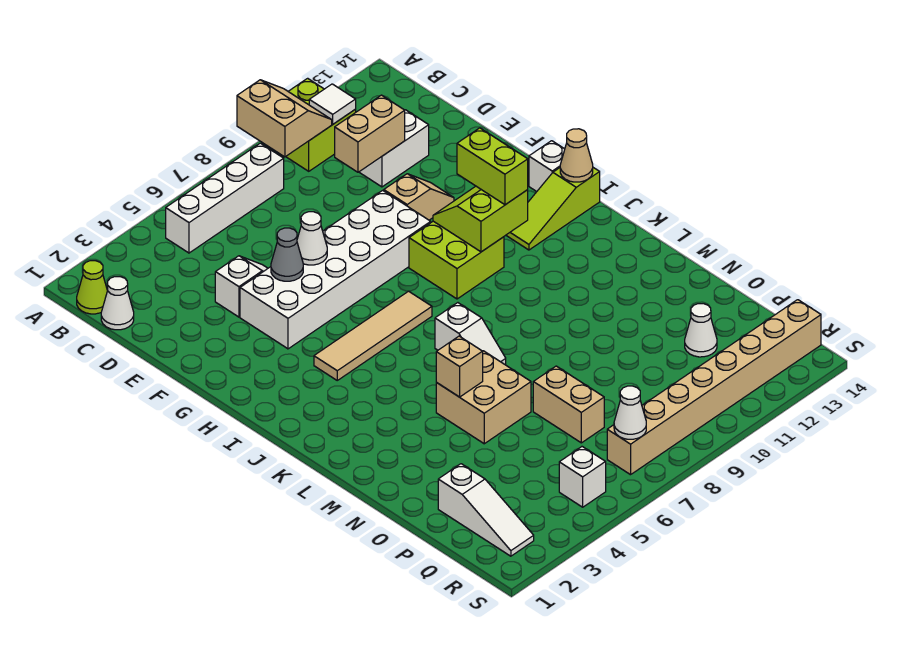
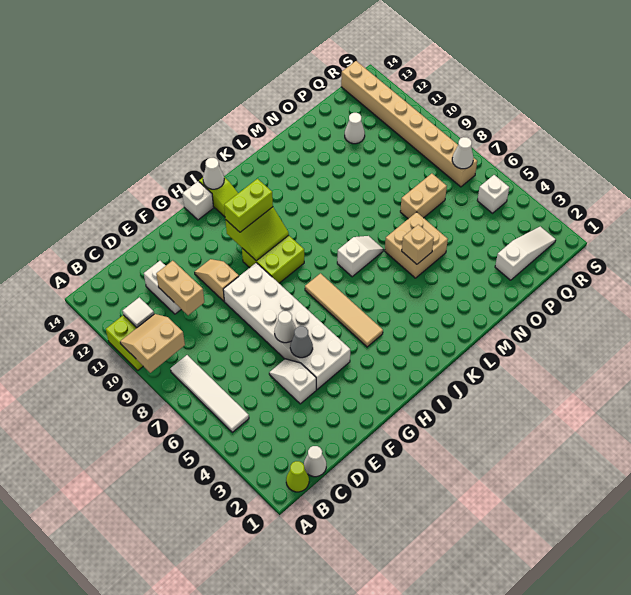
white 1x4 brick [166,143,284,253] -> white 1x4 tile [171,355,249,432]
lime 2x2 slope [433,186,528,252] -> lime 2x2 slope turned to [226,207,289,261]
tan 1x1 cone [560,129,593,182] -> white 1x1 cone [203,158,224,189]

